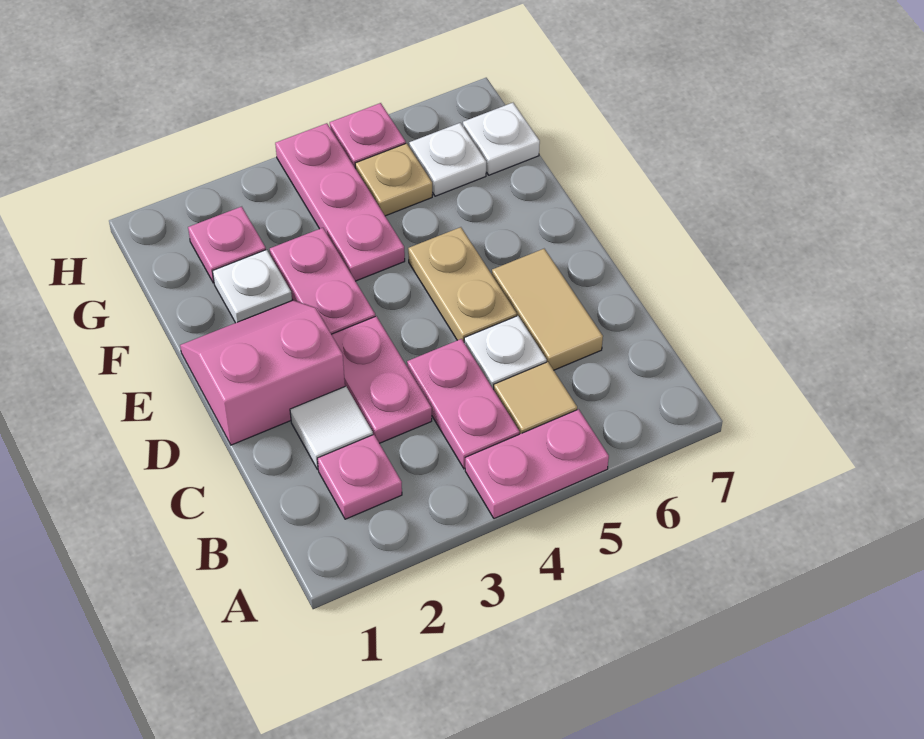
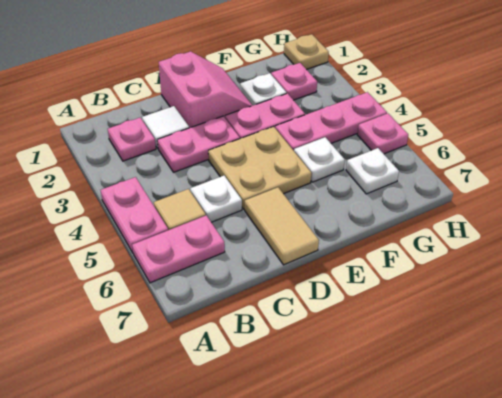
pink 1x2 plate [407,339,520,469] -> pink 1x2 plate moved to [132,215,225,283]
tan 1x2 tile [492,249,603,370] -> tan 1x2 tile turned to [245,187,319,265]
tan 1x2 plate [408,227,517,342] -> tan 2x2 plate [208,126,311,209]
tan 1x1 plate [355,143,432,216] -> tan 1x1 plate moved to [284,34,329,70]
white 1x1 plate [463,103,540,175] -> white 1x1 plate moved to [294,137,345,182]

